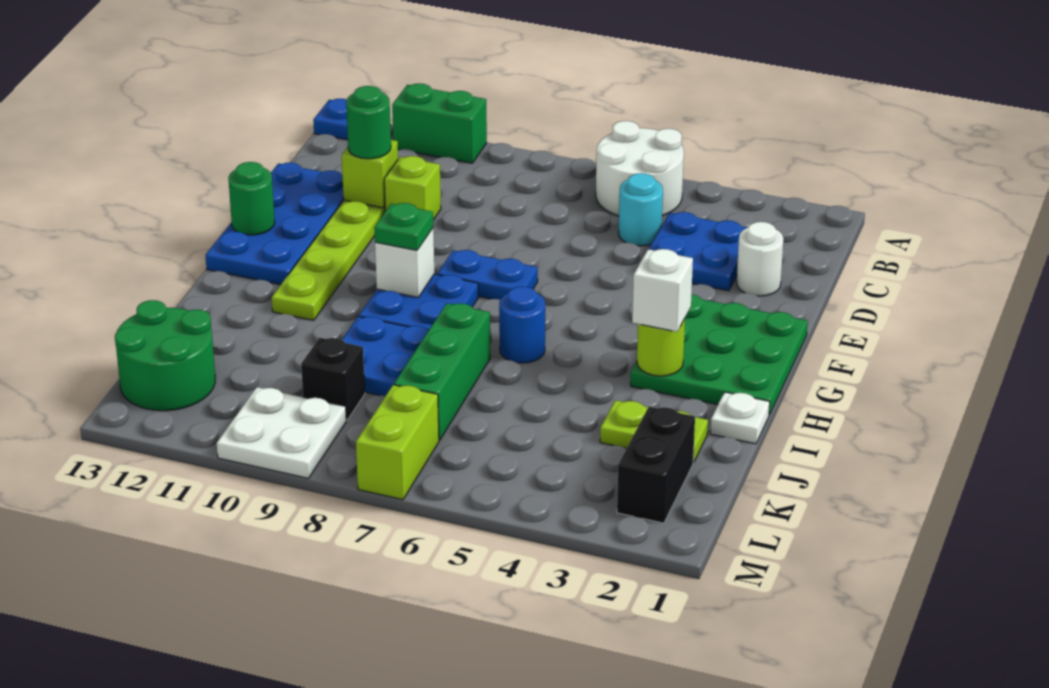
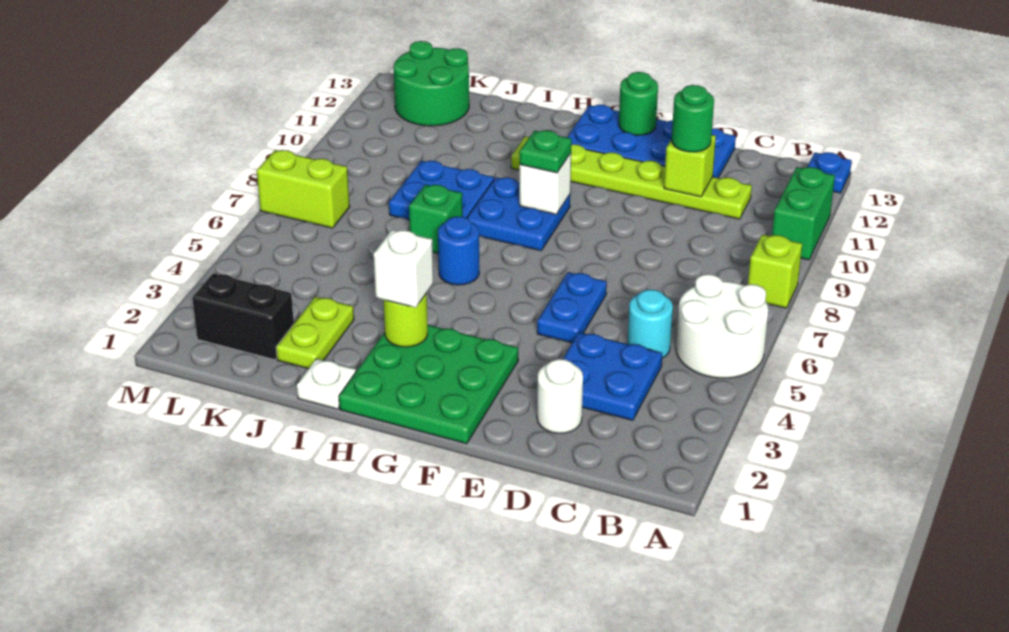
lime 1x1 brick [384,156,441,220] -> lime 1x1 brick moved to [748,235,802,308]
blue 1x2 plate [437,250,538,300] -> blue 1x2 plate moved to [537,272,607,343]
green 1x3 brick [394,303,490,440] -> green 1x1 brick [409,185,463,253]
black 1x1 brick [301,338,365,420] -> none
white 2x2 plate [217,387,346,478] -> none

